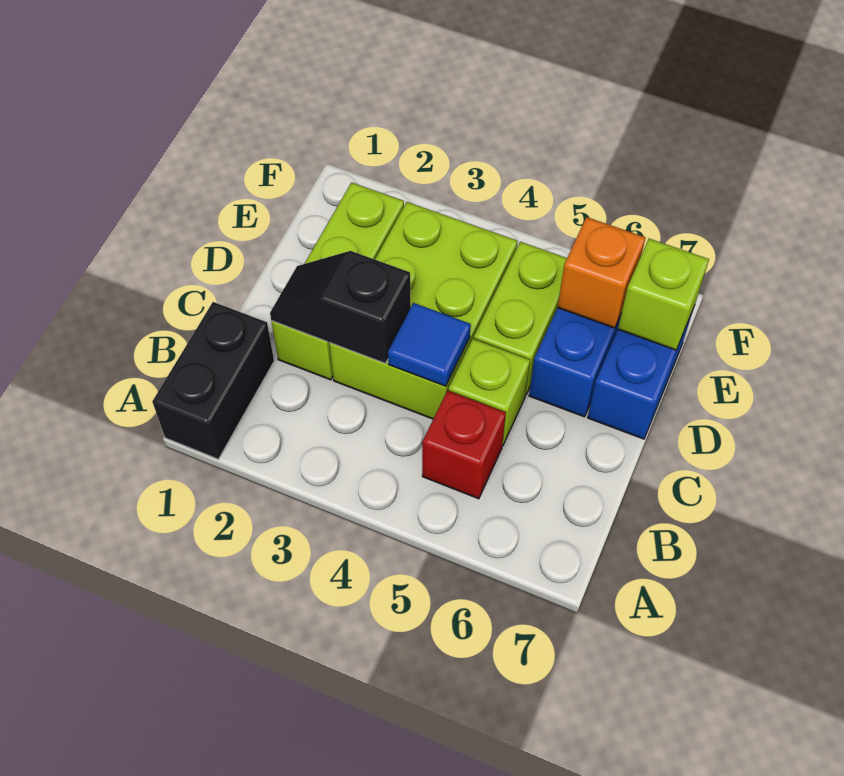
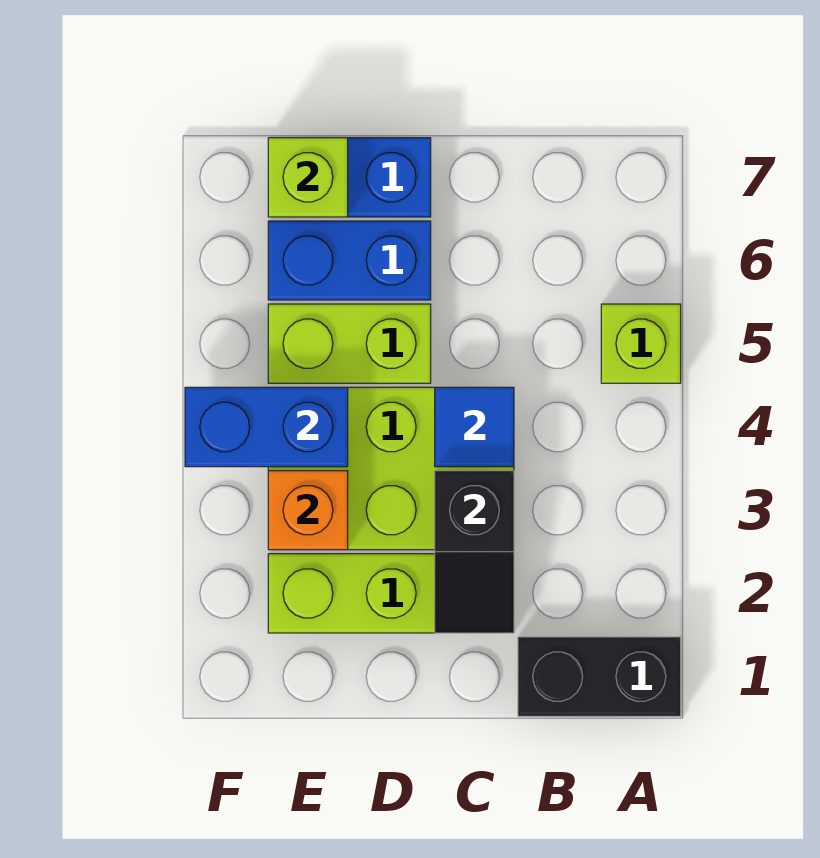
red 1x1 brick [422,391,506,499] -> none
lime 1x1 brick [449,339,530,446] -> lime 1x1 brick moved to [601,304,681,383]
none -> blue 1x2 brick [185,387,348,467]
orange 1x1 brick [558,217,646,328] -> orange 1x1 brick moved to [268,471,348,550]

